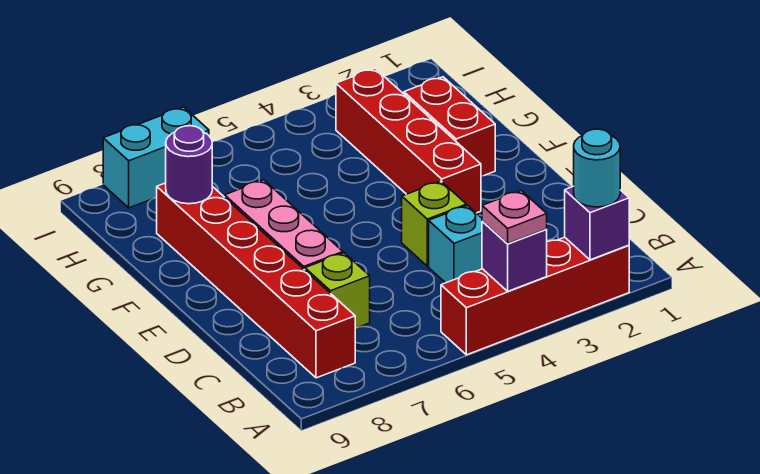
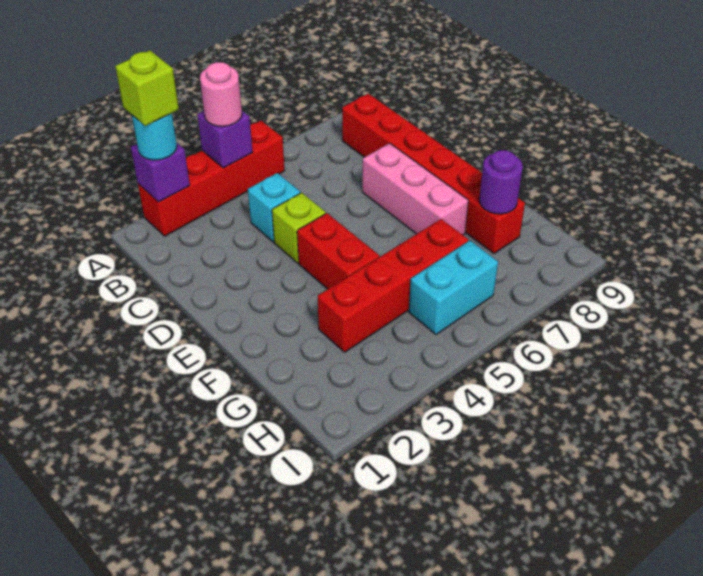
pink 1x1 plate [482,191,547,244] -> pink 1x1 round brick [200,62,242,126]
lime 1x1 brick [305,253,370,328] -> lime 1x1 brick moved to [115,50,179,126]
red 1x4 brick [336,68,481,213] -> red 1x4 brick turned to [318,219,468,352]
red 1x2 brick [404,77,495,176] -> red 1x2 brick moved to [297,213,379,289]
cyan 1x2 brick [103,107,209,208] -> cyan 1x2 brick moved to [409,241,498,335]

